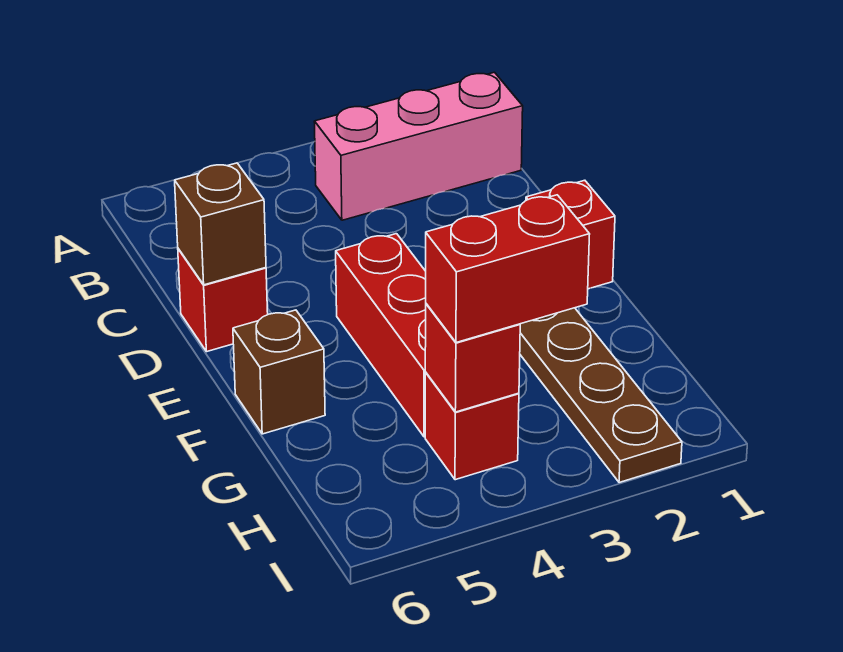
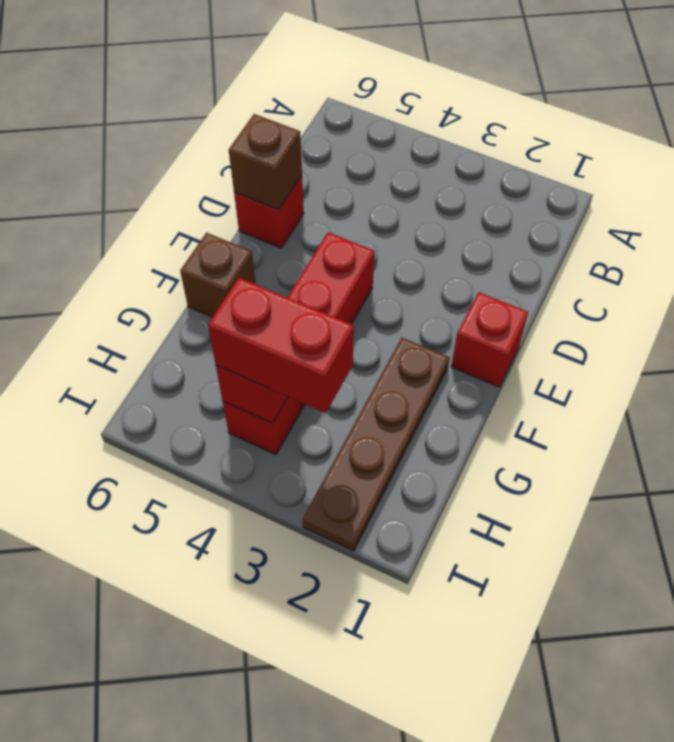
pink 1x3 brick [314,72,523,220] -> none

